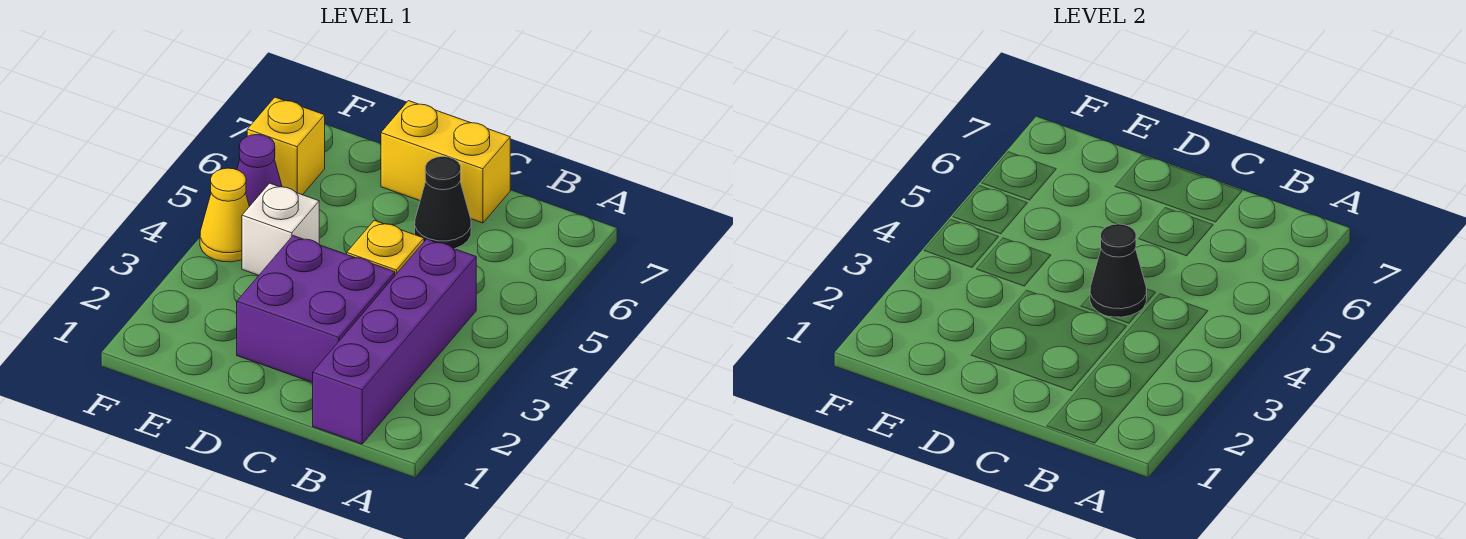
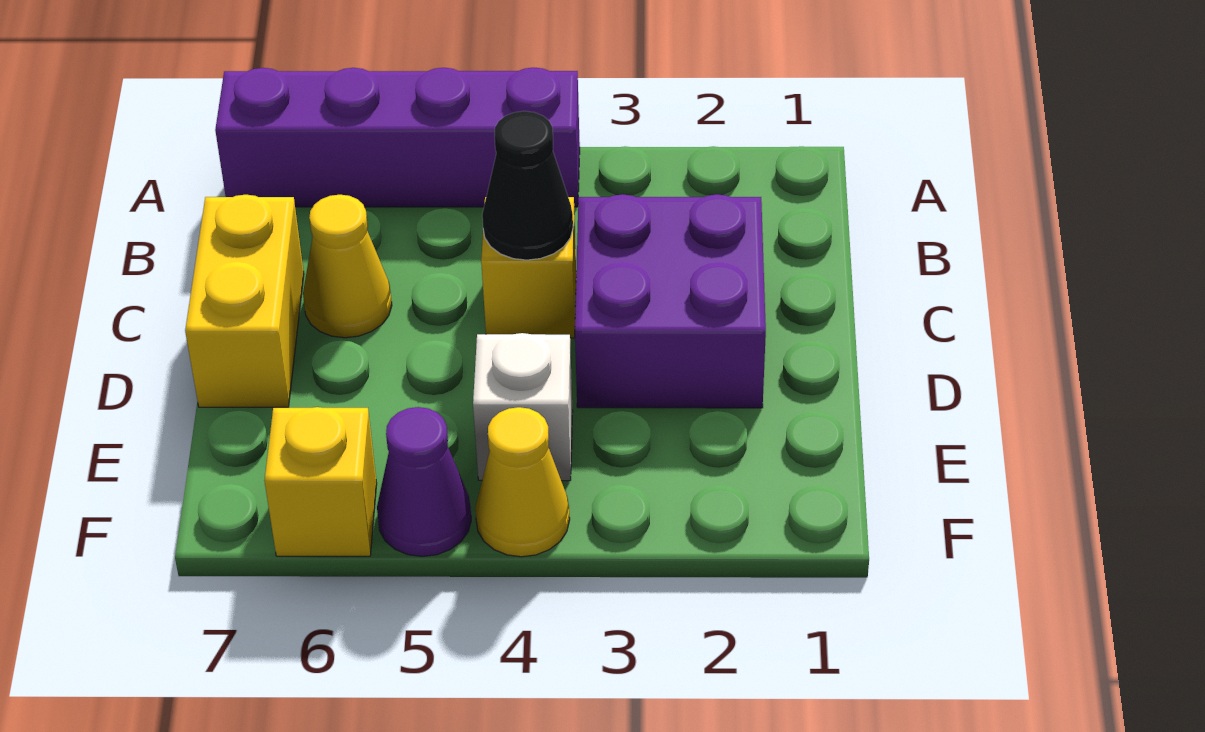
purple 1x4 brick [313,239,476,444] -> purple 1x4 brick moved to [215,68,580,207]
black 1x1 cone [415,157,471,249] -> yellow 1x1 cone [303,195,392,338]

